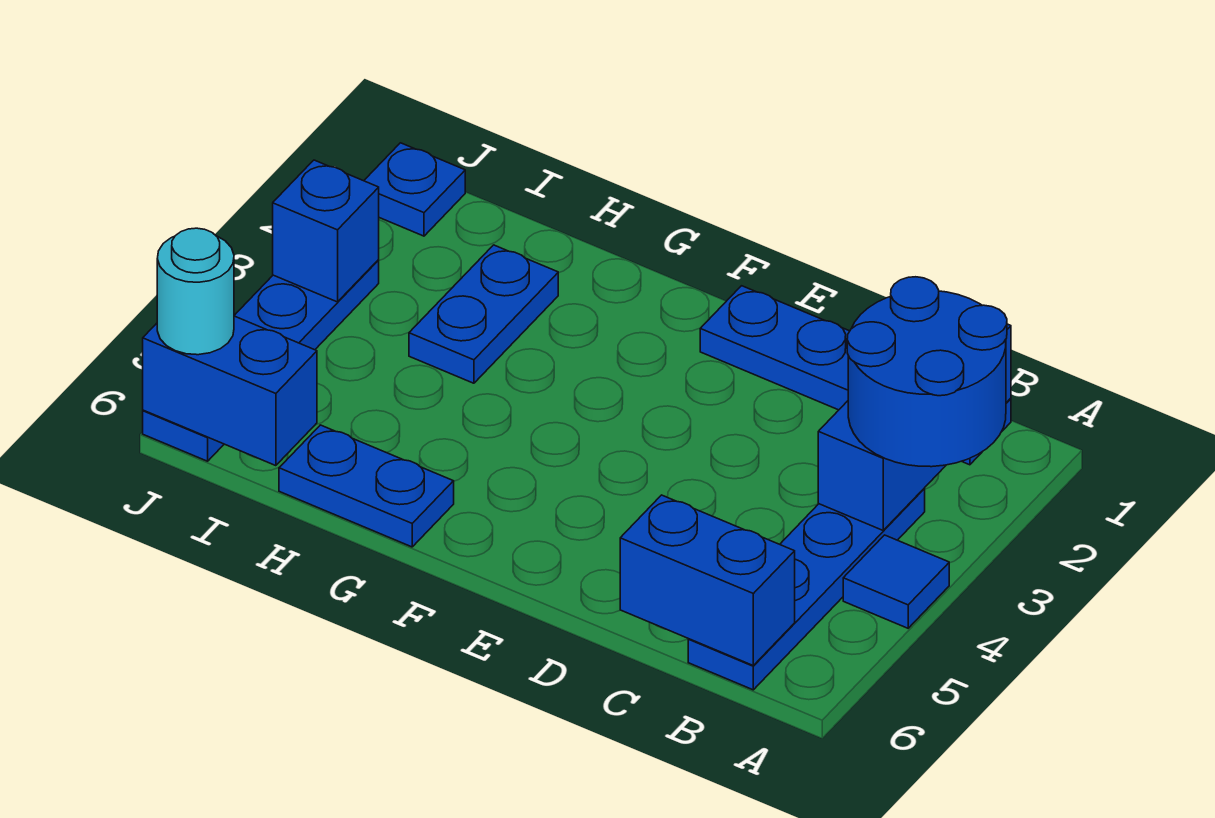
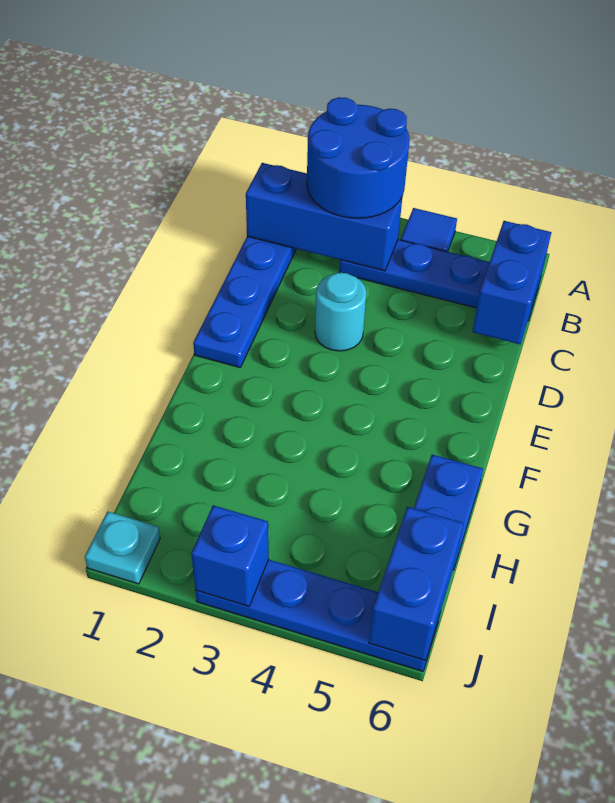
blue 1x2 plate [409,245,558,383] -> none
blue 1x1 plate [364,143,465,236] -> cyan 1x1 plate [85,512,160,584]
cyan 1x1 round brick [157,228,234,355] -> cyan 1x1 round brick moved to [315,273,366,351]

